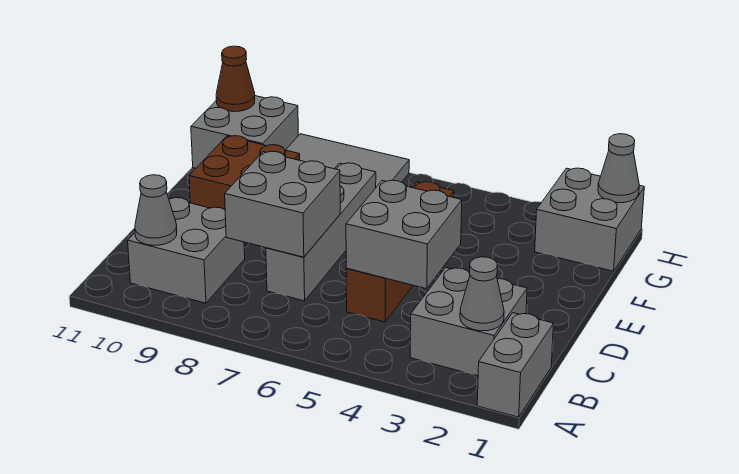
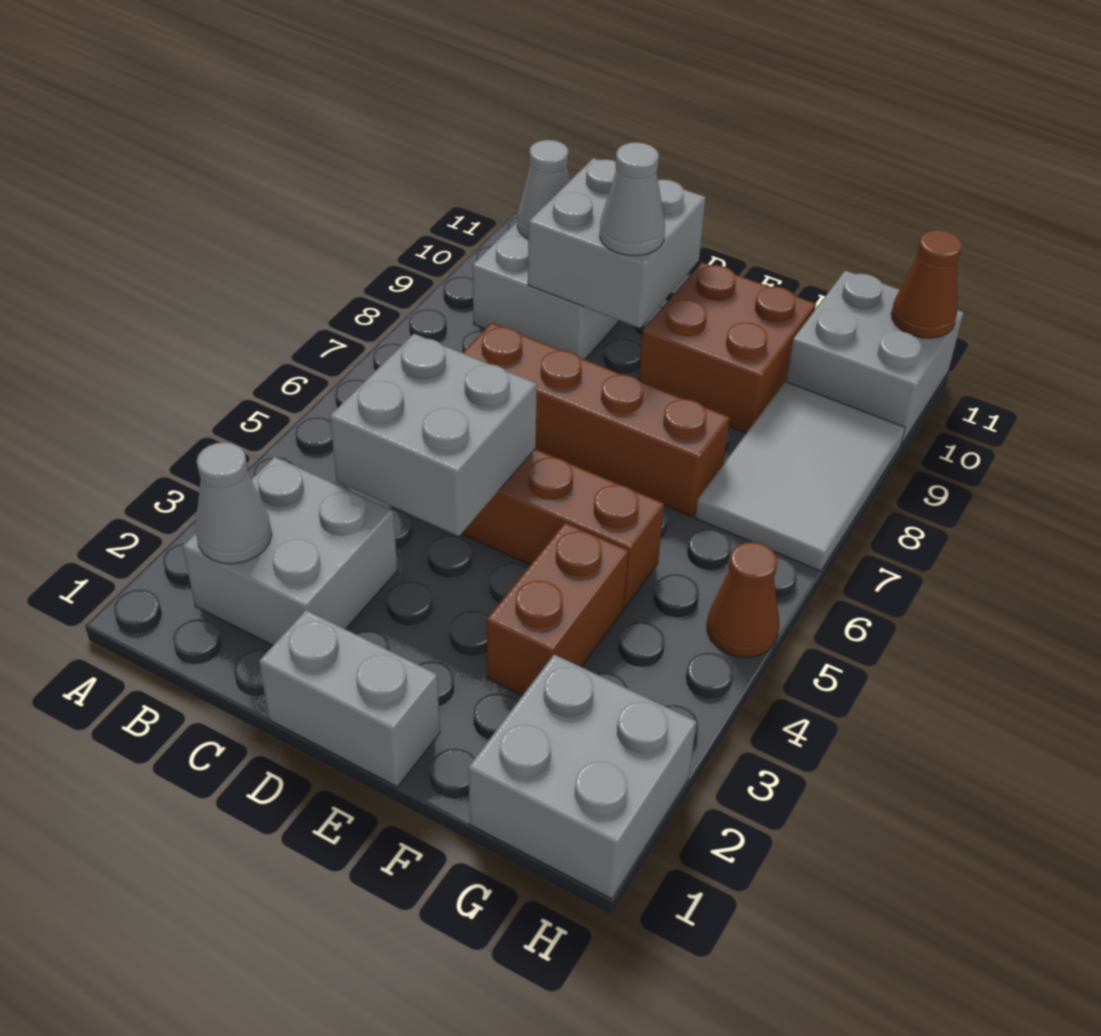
grey 1x2 brick [477,313,554,417] -> grey 1x2 brick moved to [259,610,440,787]
grey 1x4 brick [266,163,376,301] -> brown 1x4 brick [463,323,730,517]
grey 2x2 brick [225,151,340,257] -> grey 2x2 brick moved to [528,158,706,328]
none -> brown 1x2 brick [487,523,628,696]
grey 1x1 cone [598,134,639,203] -> grey 1x1 cone moved to [600,142,665,256]
none -> brown 1x1 cone [707,542,779,657]

